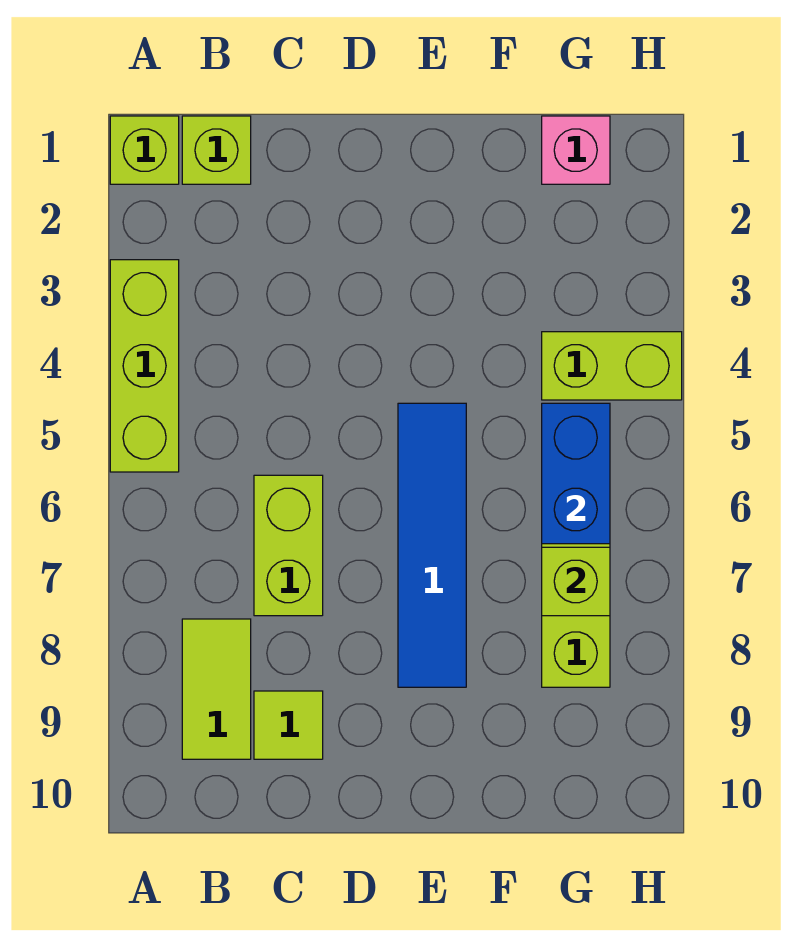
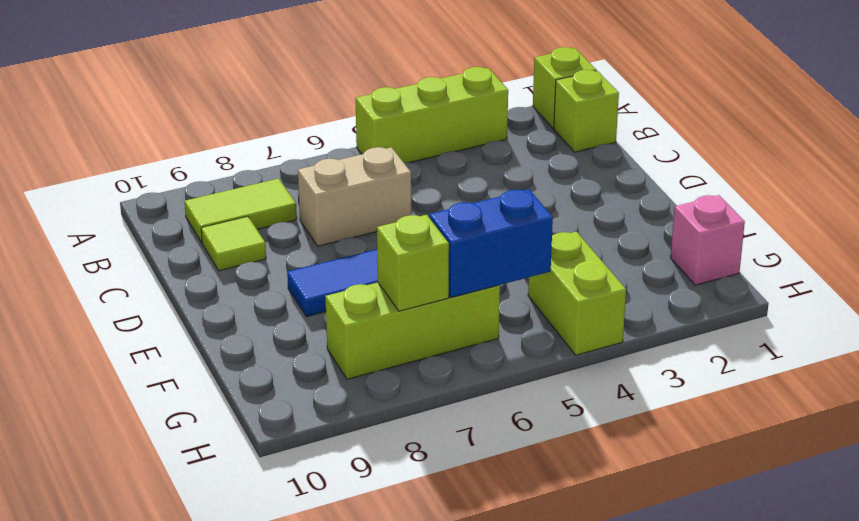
lime 1x2 brick [254,475,323,616] -> tan 1x2 brick [298,147,411,246]

